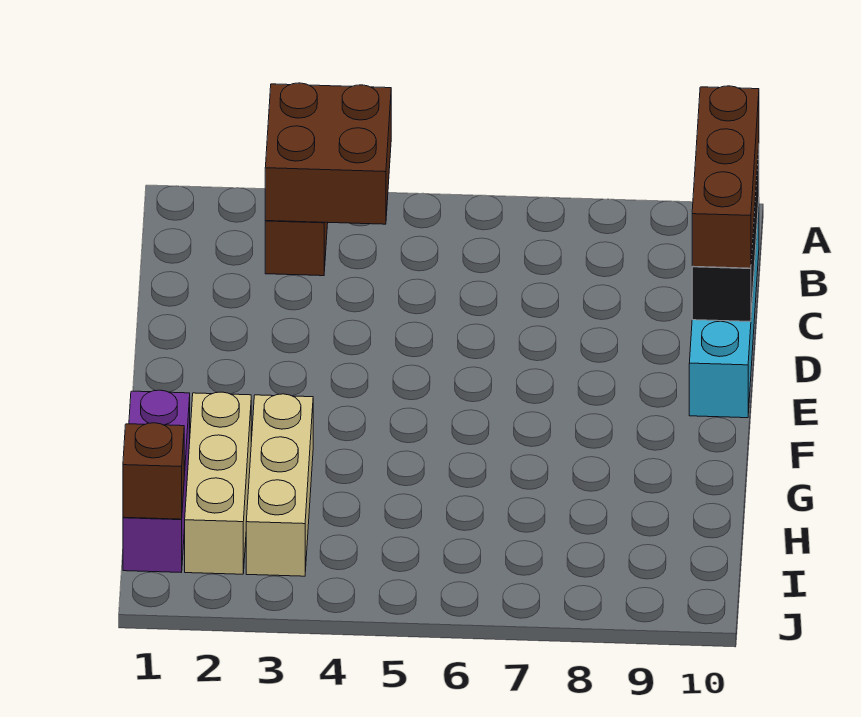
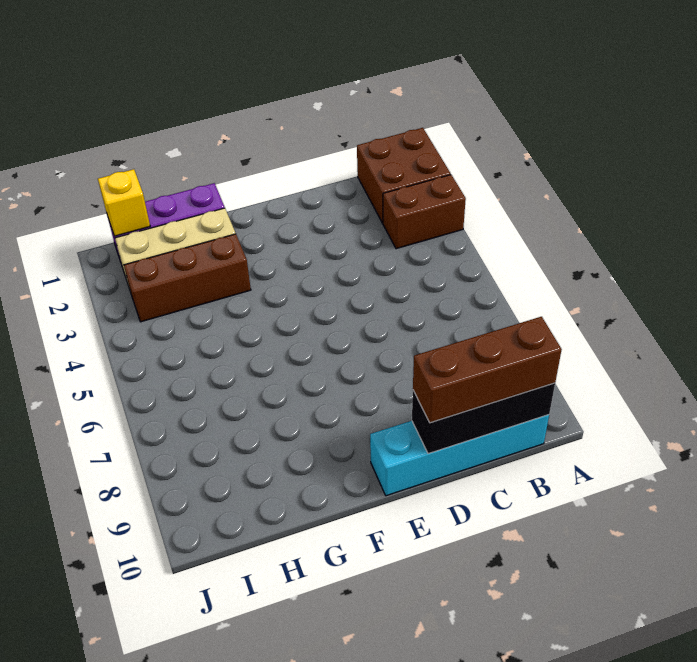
brown 2x2 brick [265,83,391,224] -> brown 2x2 brick moved to [357,128,451,223]
tan 1x3 brick [246,394,313,576] -> brown 1x3 brick [124,234,251,322]
brown 1x1 brick [123,423,184,519] -> yellow 1x1 brick [98,169,150,236]

